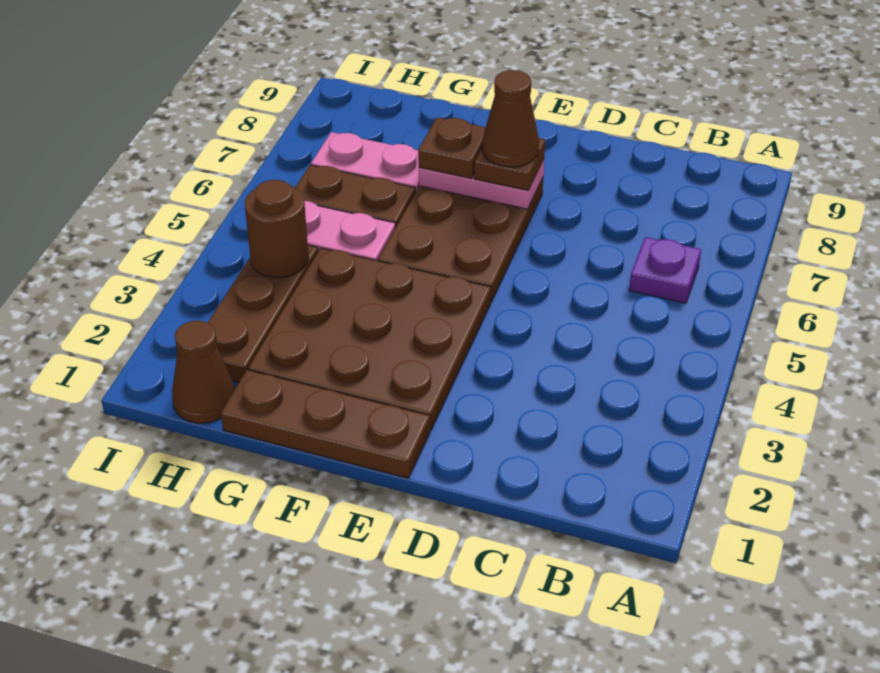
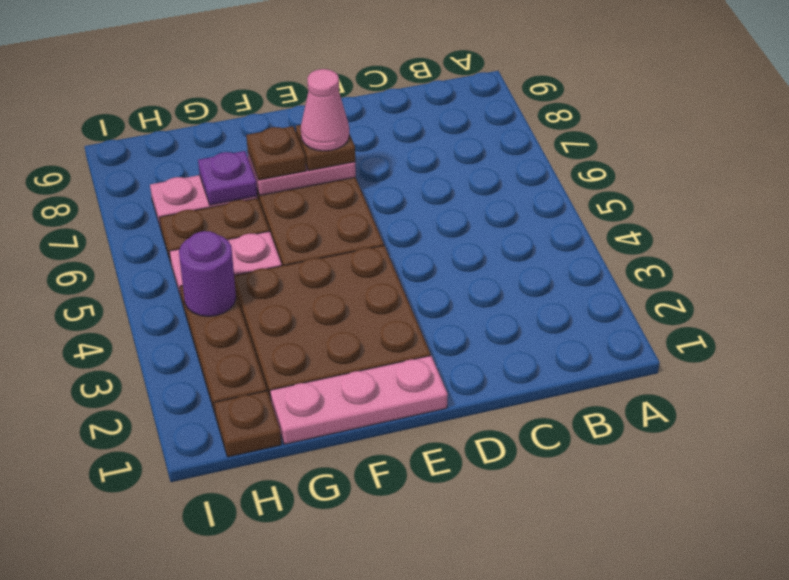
purple 1x1 plate [629,237,701,303] -> purple 1x1 plate moved to [198,151,257,205]
brown 1x3 plate [221,370,430,478] -> pink 1x3 plate [270,356,448,444]
brown 1x1 cone [482,70,539,167] -> pink 1x1 cone [301,69,349,151]
brown 1x1 cone [172,321,235,423] -> brown 1x1 plate [214,391,281,457]
brown 1x1 round brick [245,180,309,278] -> purple 1x1 round brick [179,231,236,316]

